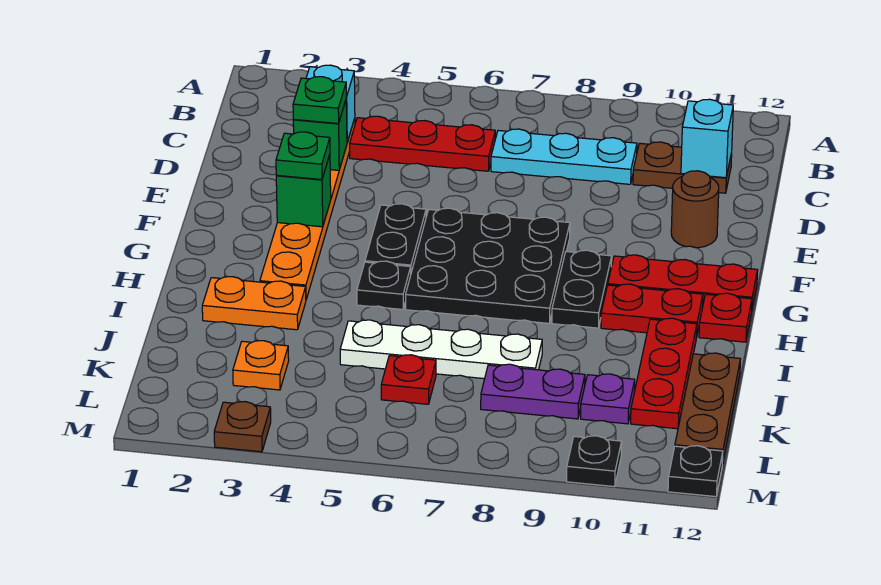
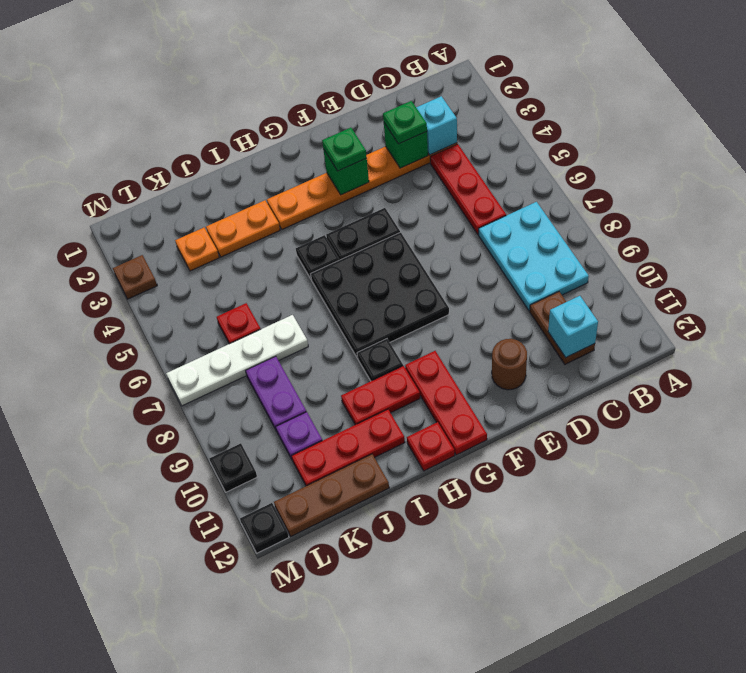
cyan 1x3 plate [491,129,637,184] -> cyan 2x3 plate [479,202,589,311]
black 1x2 plate [552,250,612,328] -> black 1x1 plate [357,339,403,381]
red 1x2 plate [601,284,703,334] -> red 1x2 plate turned to [341,366,420,425]
orange 1x2 plate [202,277,306,330] -> orange 1x2 plate turned to [206,200,280,257]
white 1x4 plate [340,320,542,379] -> white 1x4 plate turned to [166,315,308,406]

